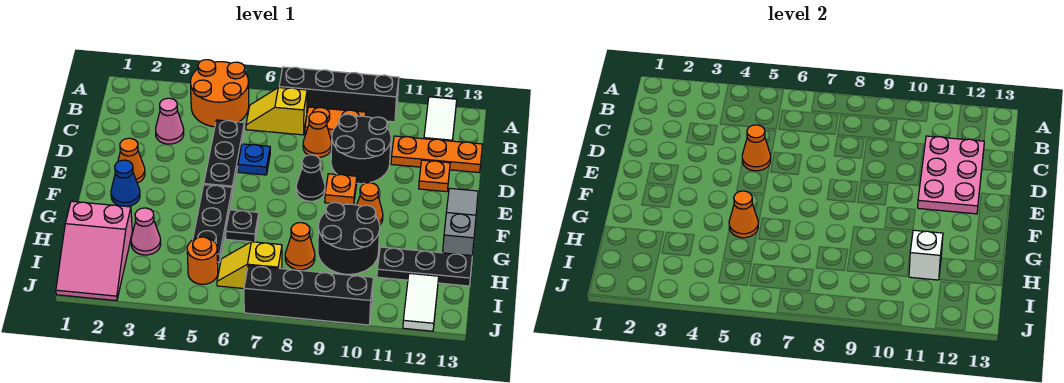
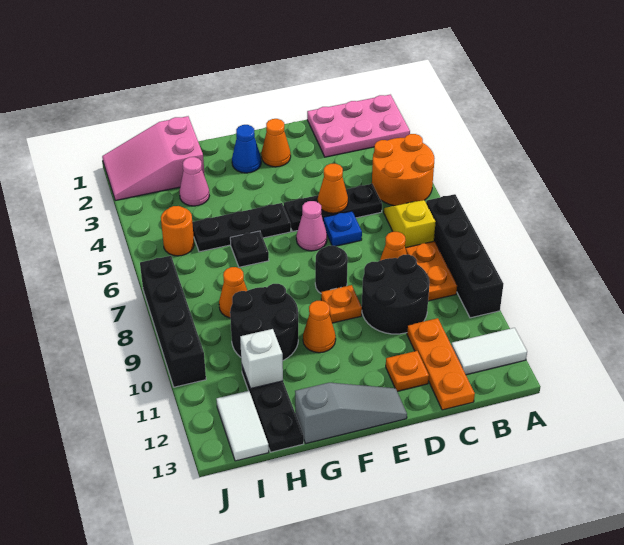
pink 1x1 cone [156,98,184,144] -> pink 1x1 cone moved to [296,201,327,251]
pink 2x3 plate [918,136,984,214] -> pink 2x3 plate moved to [307,95,410,157]
black 1x1 cone [296,155,325,201] -> black 1x1 round brick [315,246,348,293]
orange 1x1 cone [729,191,758,238] -> none
yellow 1x2 slope [217,242,282,289] -> none
white 1x2 tile [403,273,439,331] -> white 1x2 tile turned to [216,391,269,461]

